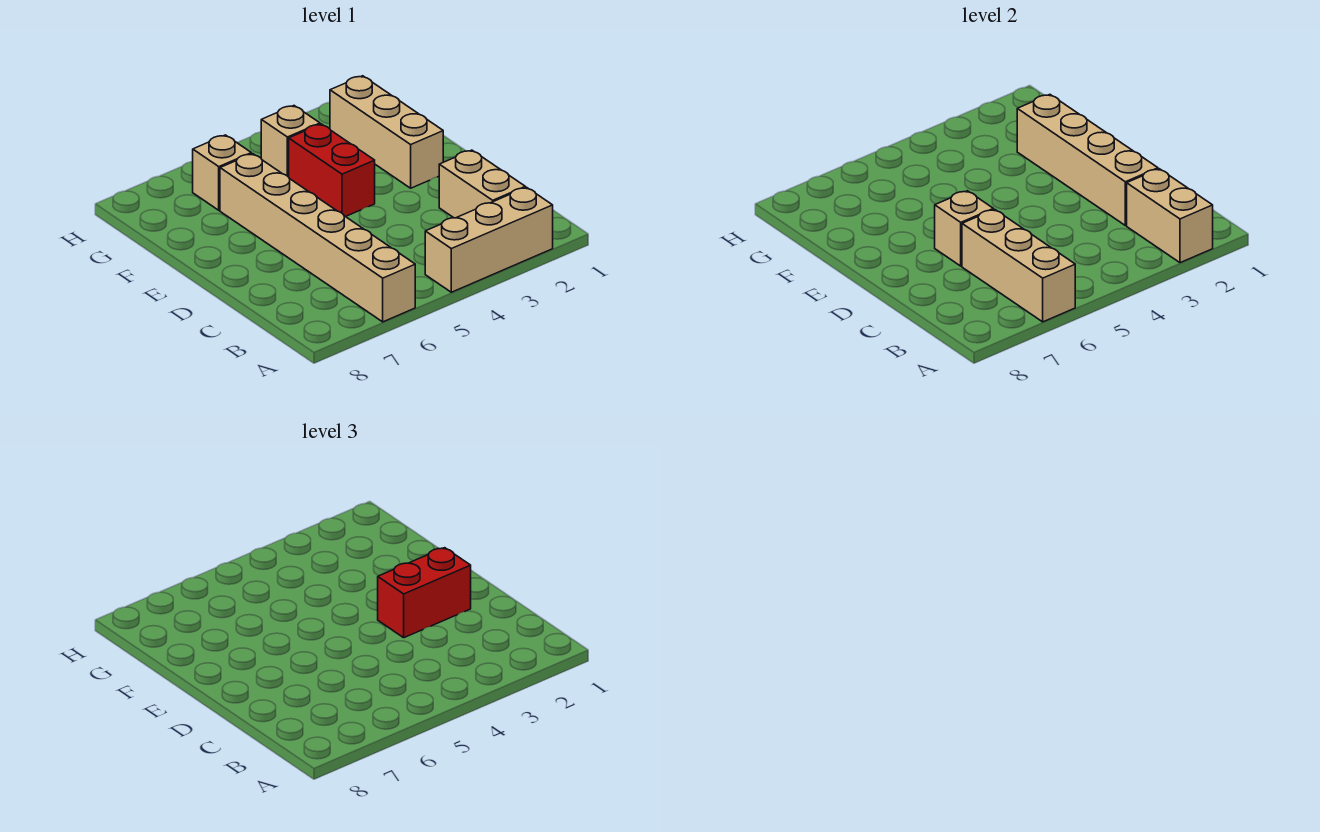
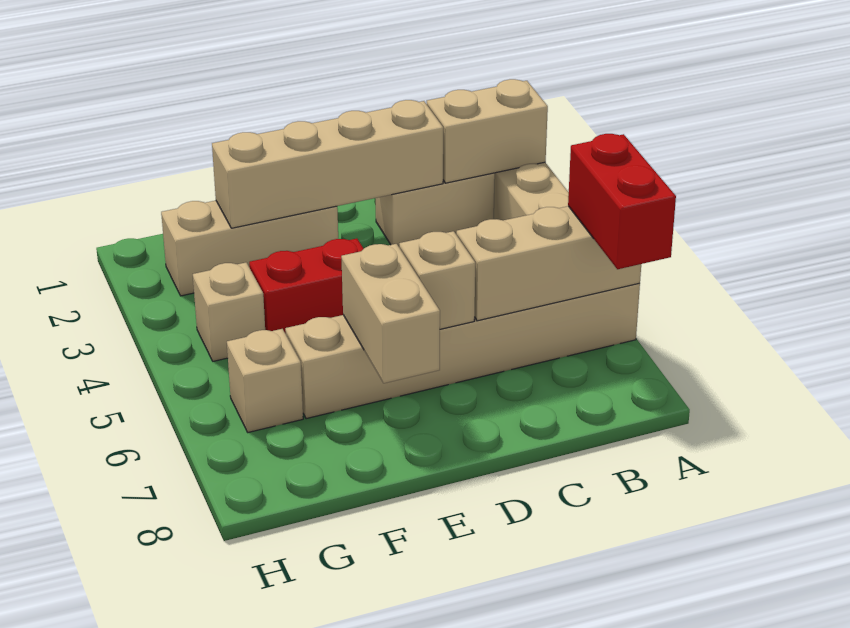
red 1x2 brick [378,548,471,638] -> red 1x2 brick moved to [568,134,676,269]
none -> tan 1x2 brick [341,244,440,383]

